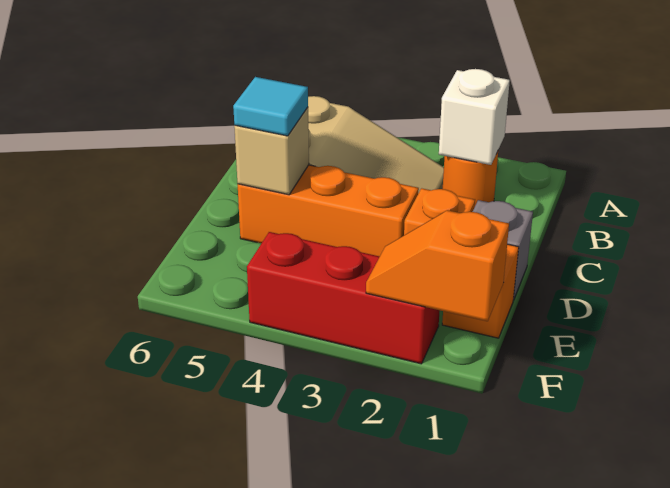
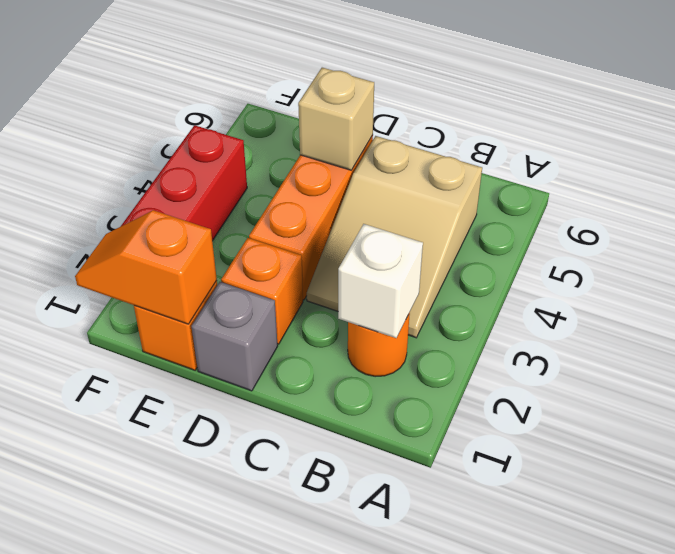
cyan 1x1 tile [233,77,308,136] -> none
orange 1x2 slope [366,210,509,321] -> orange 1x2 slope turned to [75,210,217,324]

